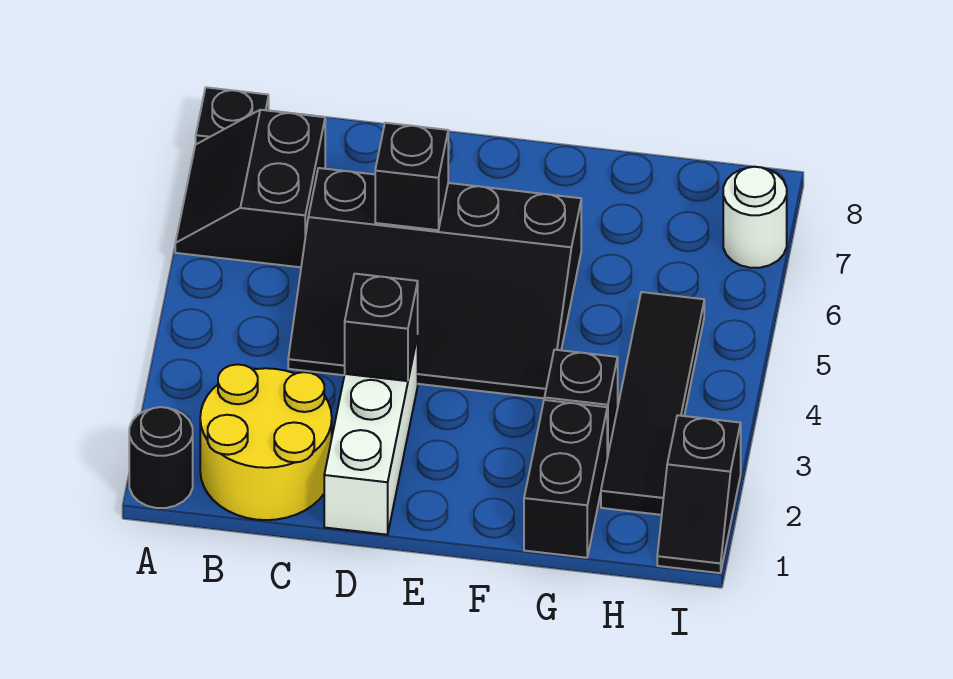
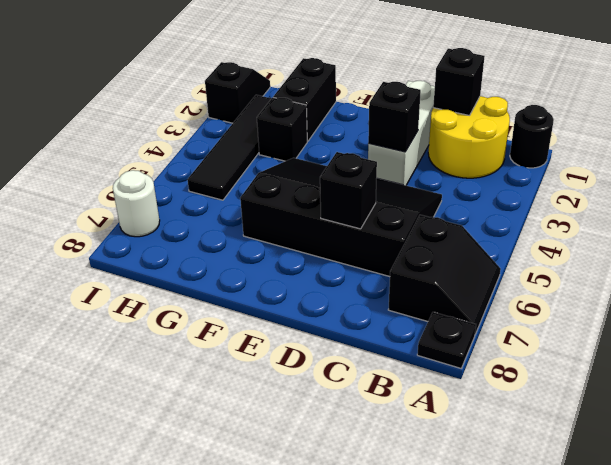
none -> black 1x1 brick [433,48,485,116]

